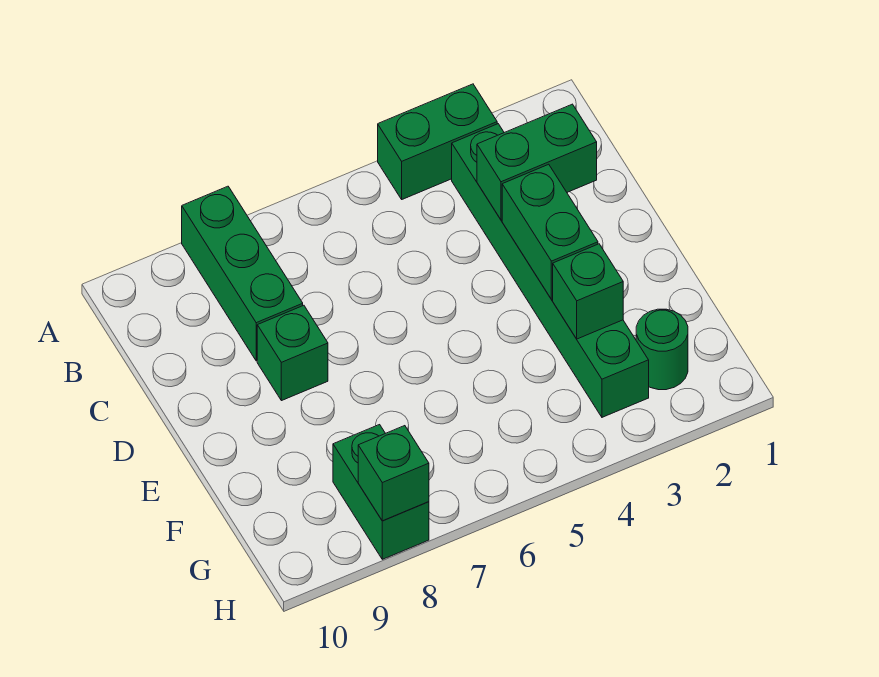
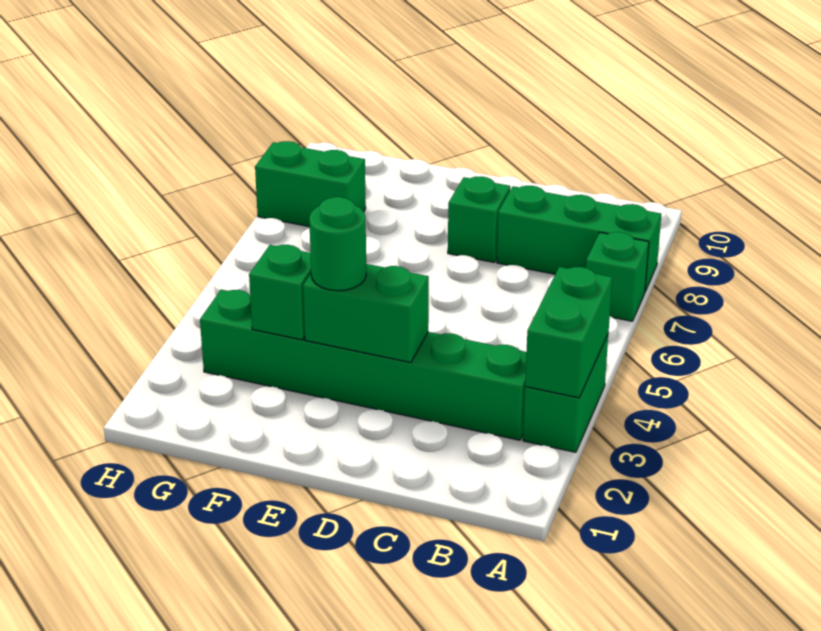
green 1x2 brick [477,104,597,220] -> green 1x2 brick moved to [525,267,612,398]
green 1x1 round brick [636,309,688,390] -> green 1x1 round brick moved to [309,197,366,291]
green 1x1 brick [358,426,429,521] -> green 1x1 brick moved to [586,232,649,321]

